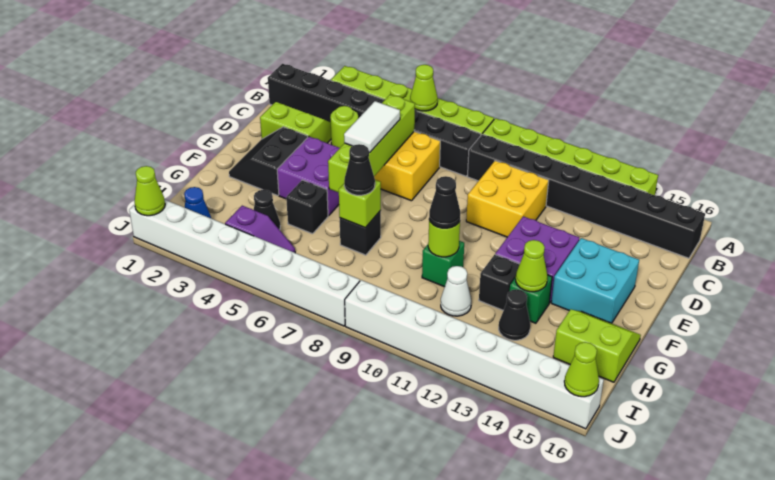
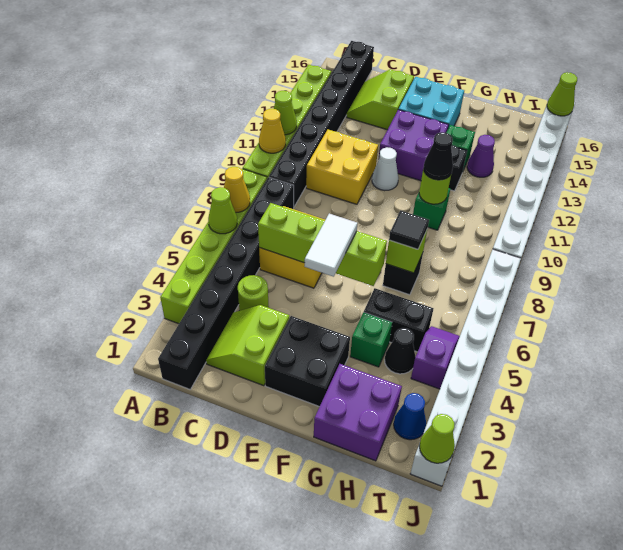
none -> yellow 1x1 cone [224,167,250,213]
none -> yellow 1x1 cone [259,109,286,153]
white 1x2 tile [344,101,400,152] -> white 1x2 tile turned to [305,214,357,277]
black 2x2 slope [229,127,308,195] -> black 2x2 brick [265,316,350,407]
purple 2x2 brick [277,137,340,216] -> purple 2x2 brick moved to [314,364,402,461]
none -> green 1x1 brick [350,312,392,367]
black 1x1 brick [286,180,328,234] -> black 1x2 brick [364,288,434,352]
black 1x1 cone [344,144,375,195] -> black 1x1 tile [389,210,429,249]
lime 1x1 cone [516,240,547,292] -> lime 1x1 cone moved to [274,91,297,135]
lime 2x2 slope [553,309,641,382] -> lime 2x2 slope moved to [347,69,414,130]
white 1x1 cone [441,266,471,316] -> white 1x1 cone moved to [372,147,399,191]
black 1x1 cone [499,289,530,340] -> purple 1x1 cone [467,135,495,177]

